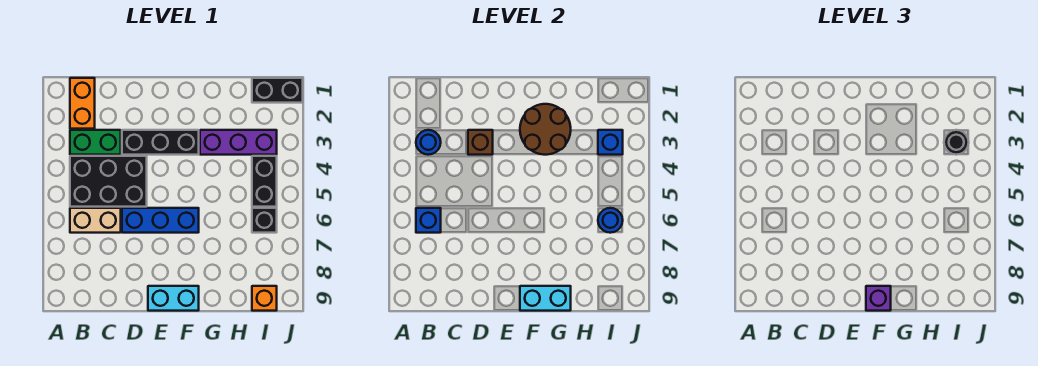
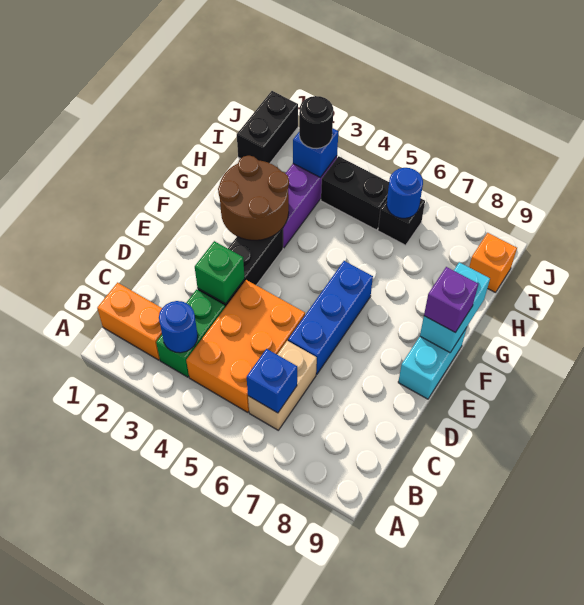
black 2x3 brick [70,156,147,207] -> orange 2x3 brick [186,280,305,412]
brown 1x1 brick [468,130,493,155] -> green 1x1 brick [195,241,245,304]

